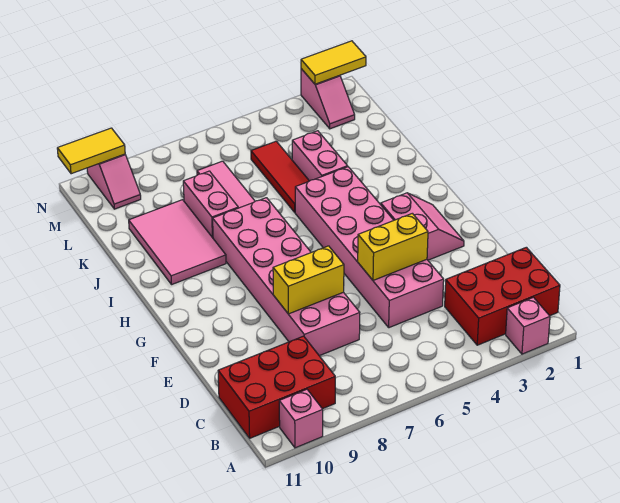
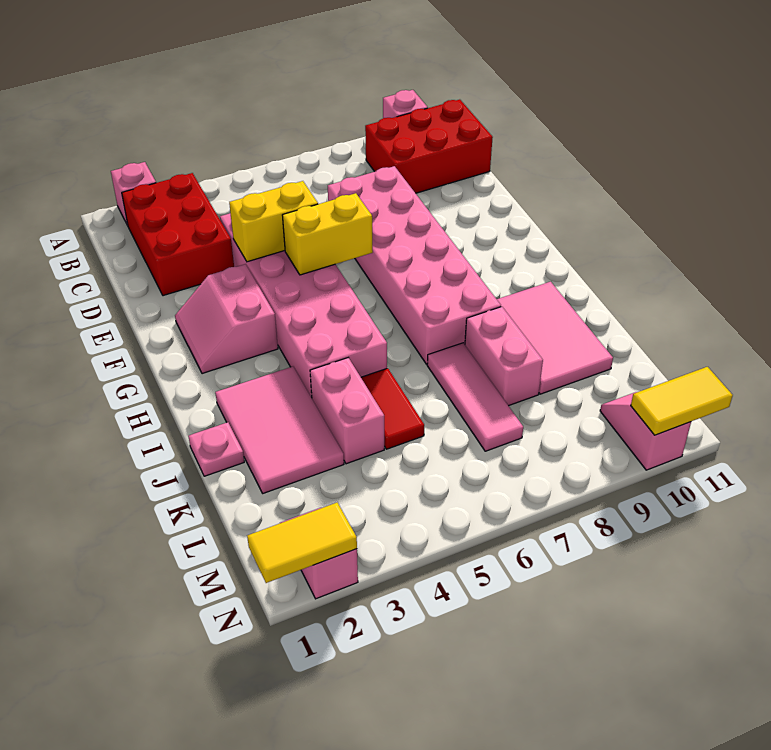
red 2x3 brick [445,247,560,345] -> red 2x3 brick turned to [122,173,234,296]
yellow 1x2 brick [273,246,344,314] -> yellow 1x2 brick moved to [282,193,373,275]
none -> pink 2x3 tile [215,367,344,493]
none -> pink 1x1 plate [188,422,244,476]
red 1x3 tile [251,141,309,212] -> red 1x2 tile [361,368,424,449]

